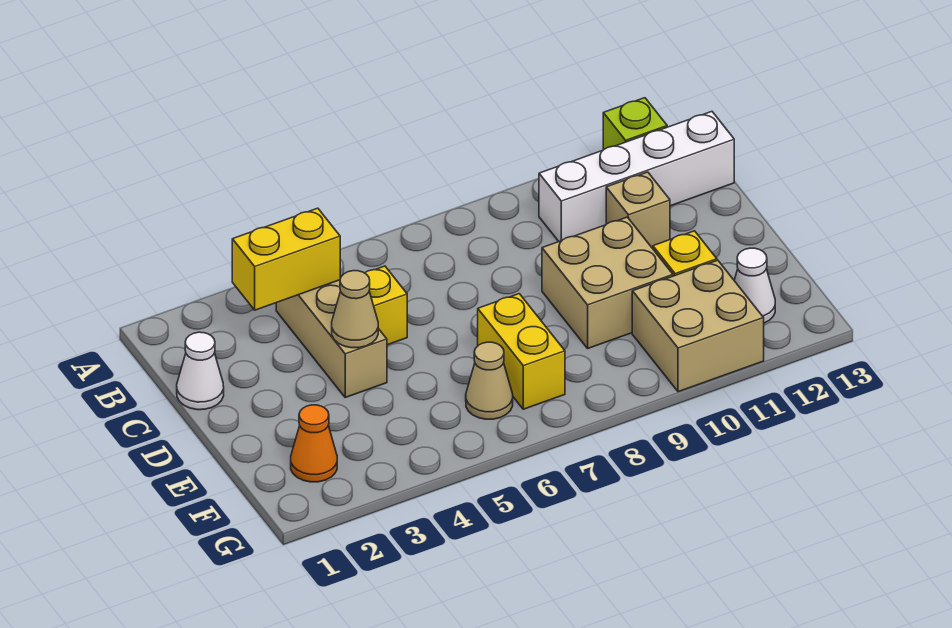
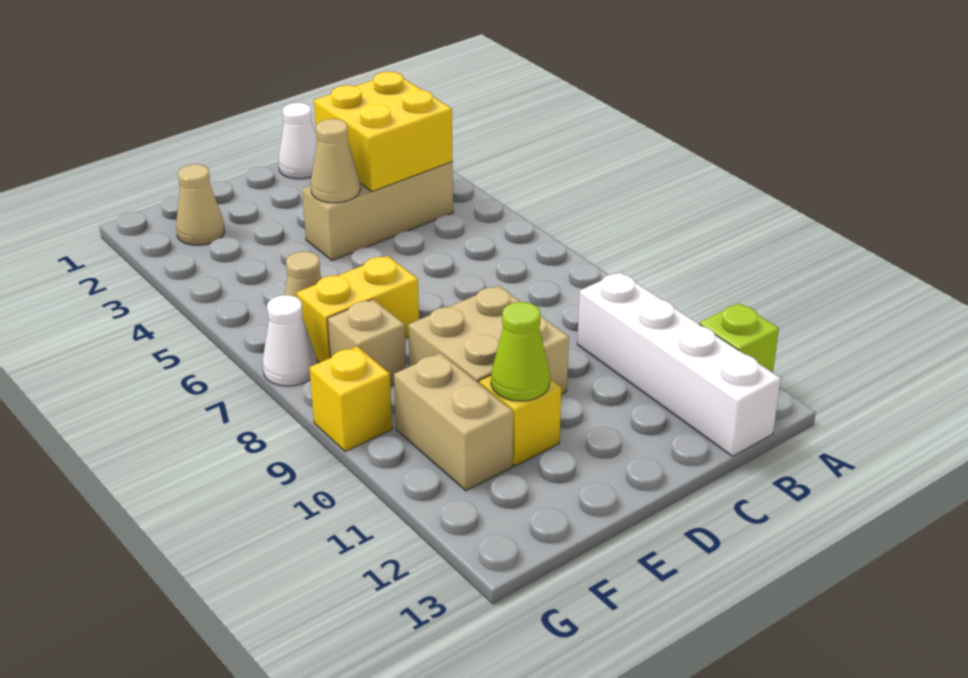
yellow 1x2 brick [232,208,340,310] -> yellow 2x2 brick [314,72,453,192]
yellow 1x1 brick [365,266,407,345] -> yellow 1x1 brick moved to [309,346,392,452]
tan 1x1 brick [606,172,670,249] -> tan 1x1 brick moved to [327,299,406,386]
none -> lime 1x1 cone [491,302,550,401]
orange 1x1 cone [291,405,337,482] -> tan 1x1 cone [176,164,225,245]
tan 2x2 brick [632,260,764,392] -> tan 1x2 brick [394,353,513,491]
white 1x1 cone [734,248,775,323] -> white 1x1 cone moved to [262,295,317,386]

